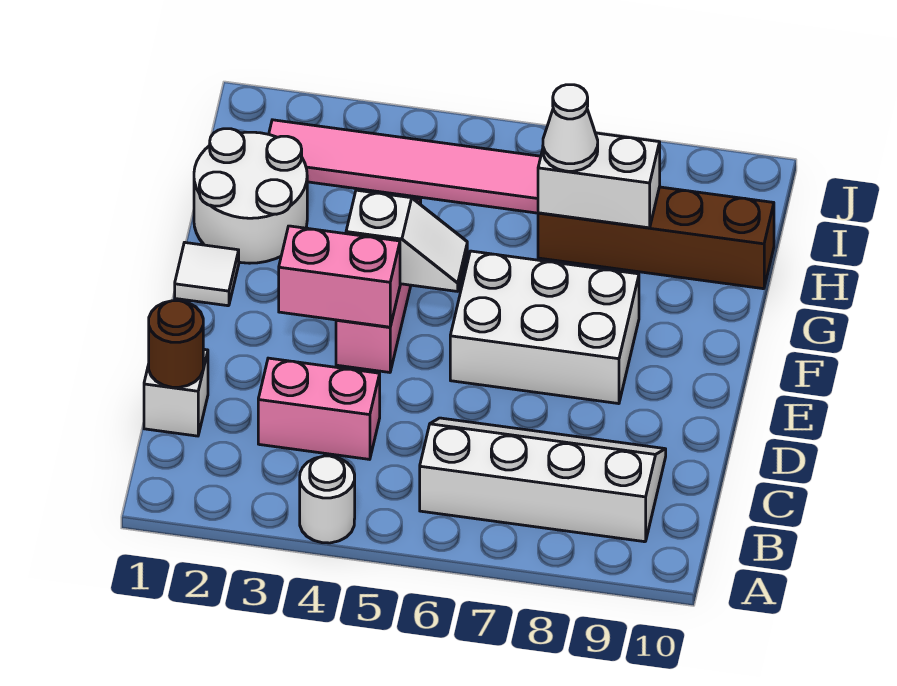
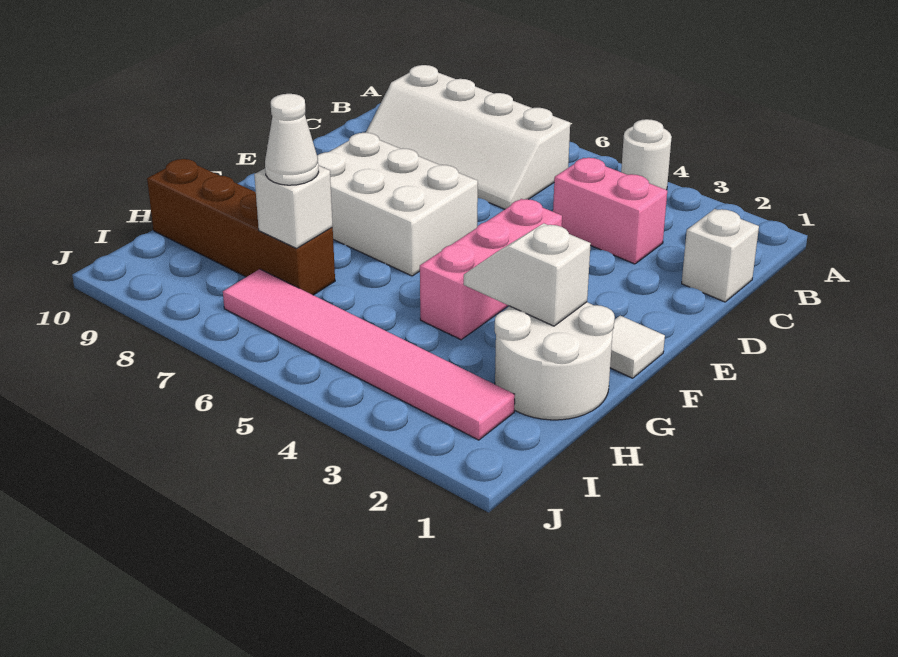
brown 1x1 round brick [149,301,203,387] -> none
pink 1x2 brick [279,226,400,327] -> none
white 1x2 slope [346,190,467,291] -> white 1x2 slope moved to [464,223,591,326]
white 1x2 brick [538,133,660,228] -> white 1x1 brick [254,165,333,248]

